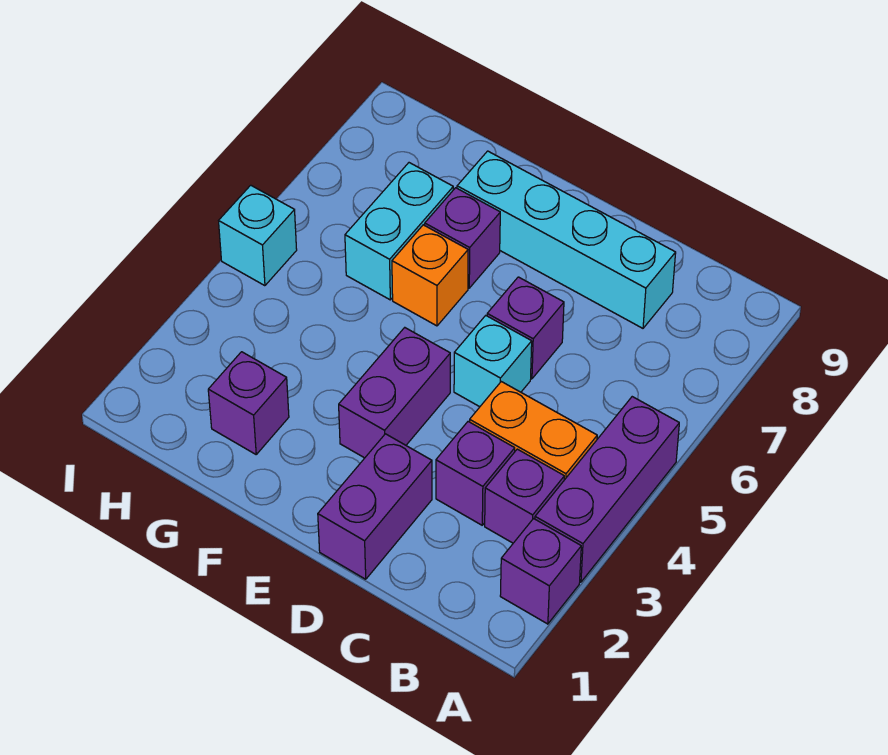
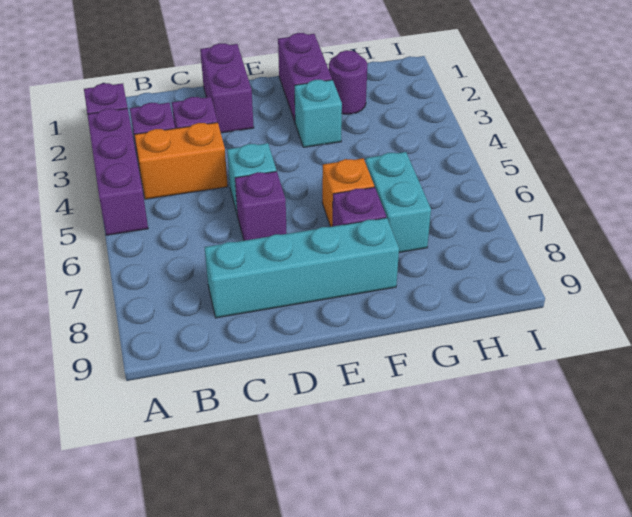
purple 1x2 brick [339,328,450,458] -> purple 1x2 brick moved to [278,33,332,121]
purple 1x1 brick [208,352,289,454] -> purple 1x1 round brick [329,50,367,114]
cyan 1x1 brick [219,185,297,286] -> cyan 1x1 brick moved to [295,80,342,147]

